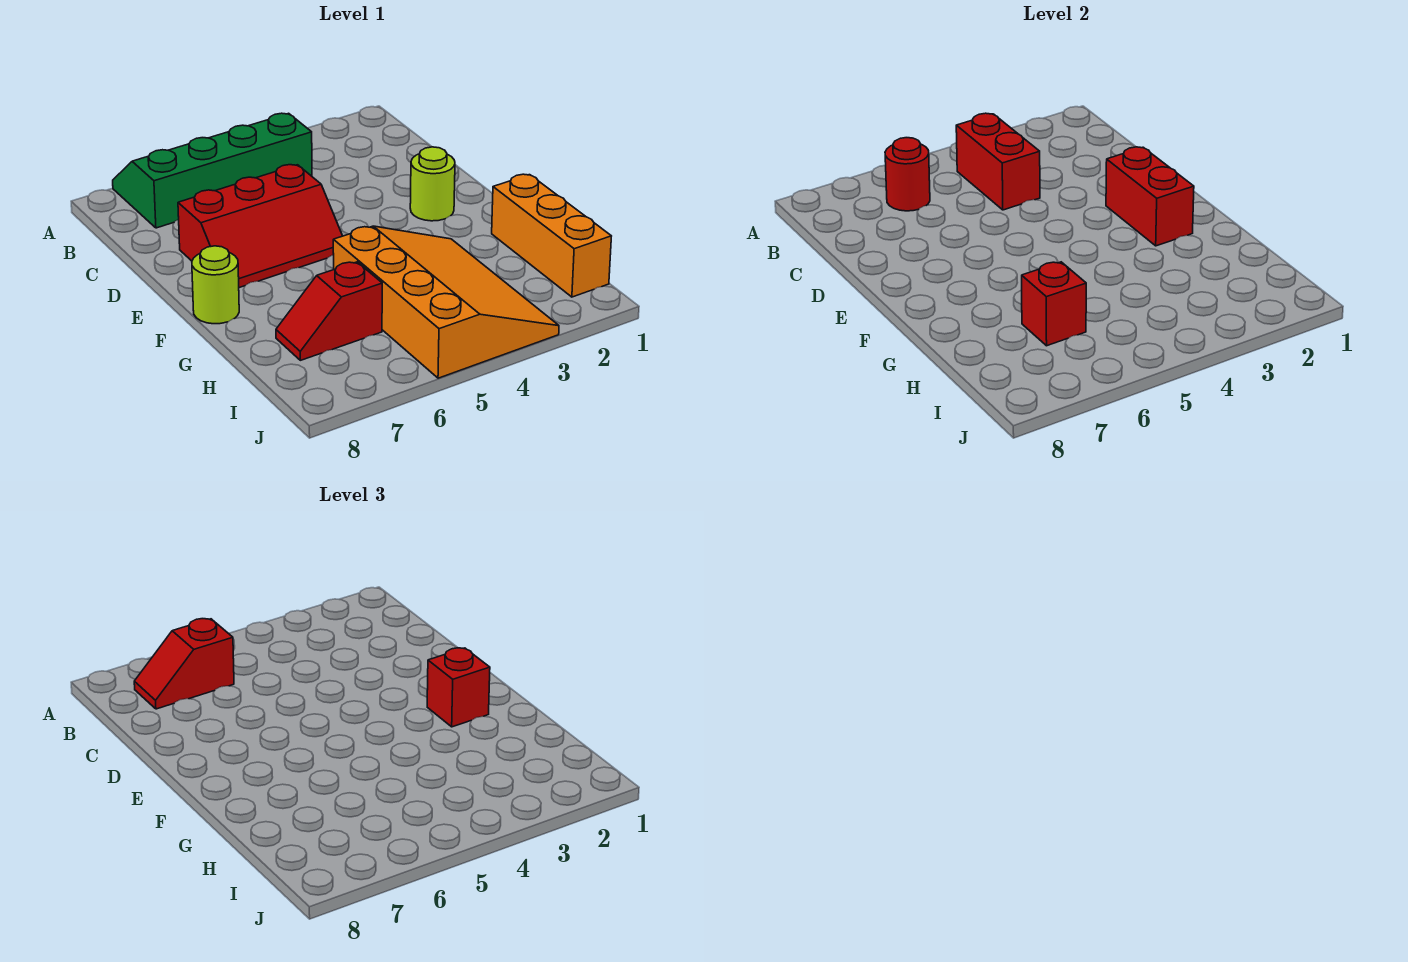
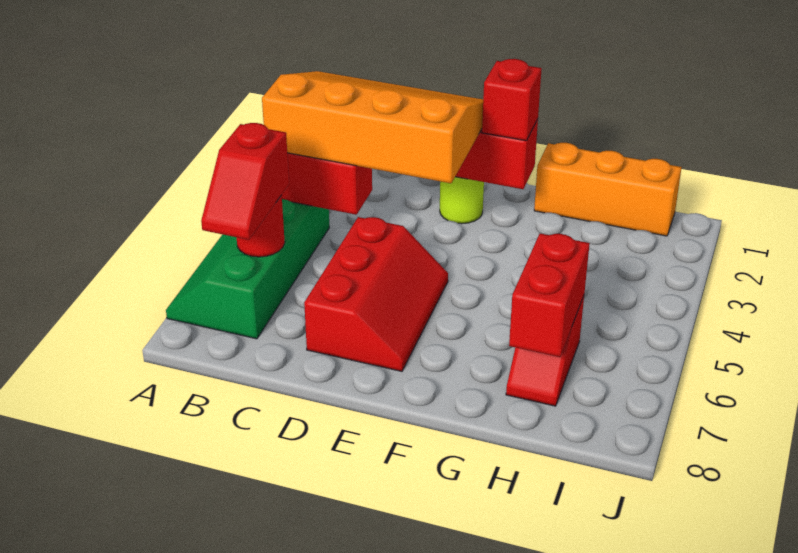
lime 1x1 round brick [192,246,239,324] -> none
orange 3x4 slope [333,226,559,378] -> orange 3x4 slope moved to [262,71,483,183]
red 1x1 brick [1022,262,1086,346] -> red 1x2 brick [509,234,590,357]

